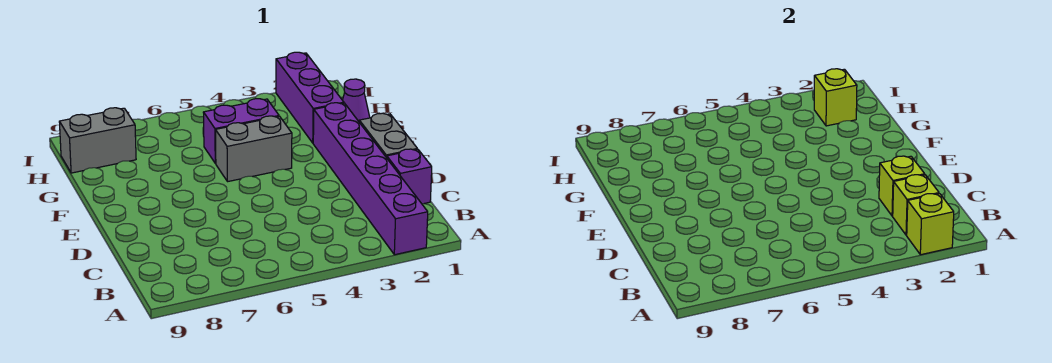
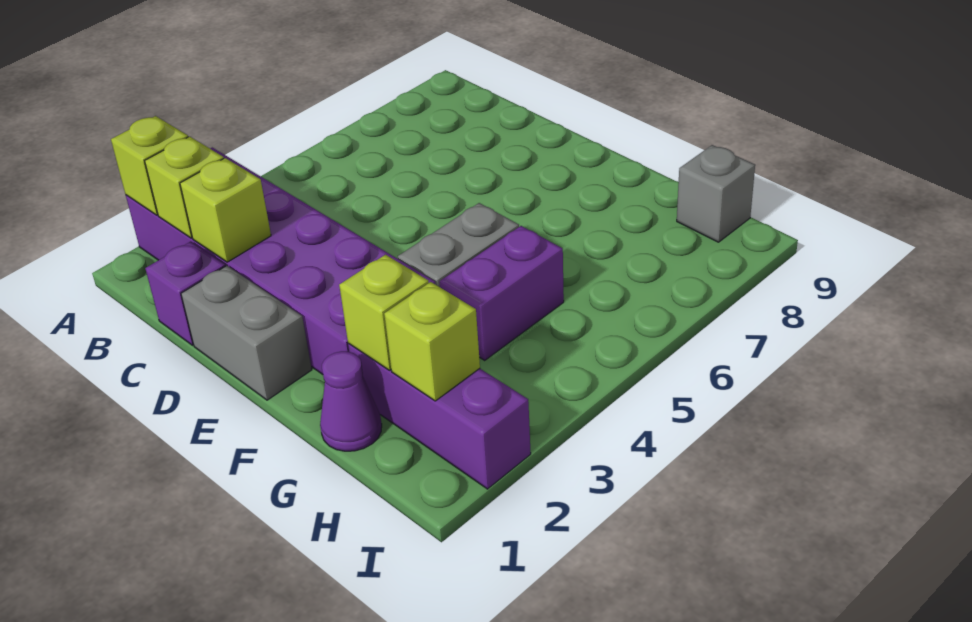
purple 1x6 brick [313,103,428,255] -> purple 2x6 brick [126,148,435,374]
none -> lime 1x1 brick [339,255,429,370]
grey 1x2 brick [59,108,136,173] -> grey 1x1 brick [677,145,755,242]

